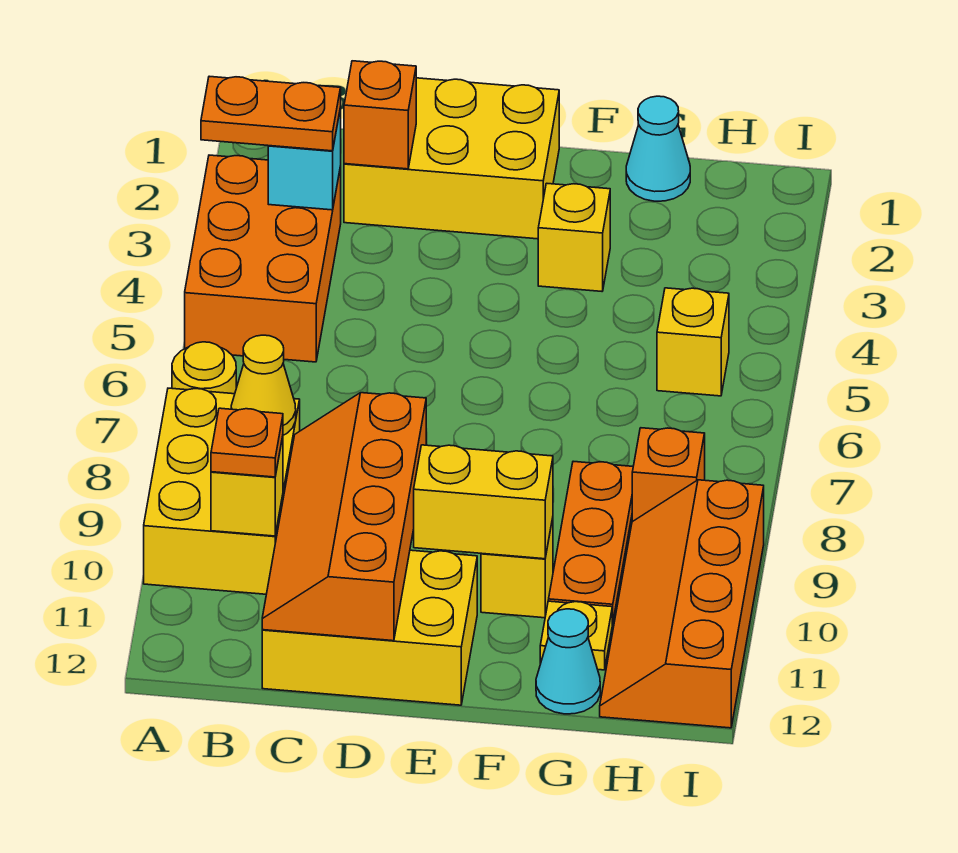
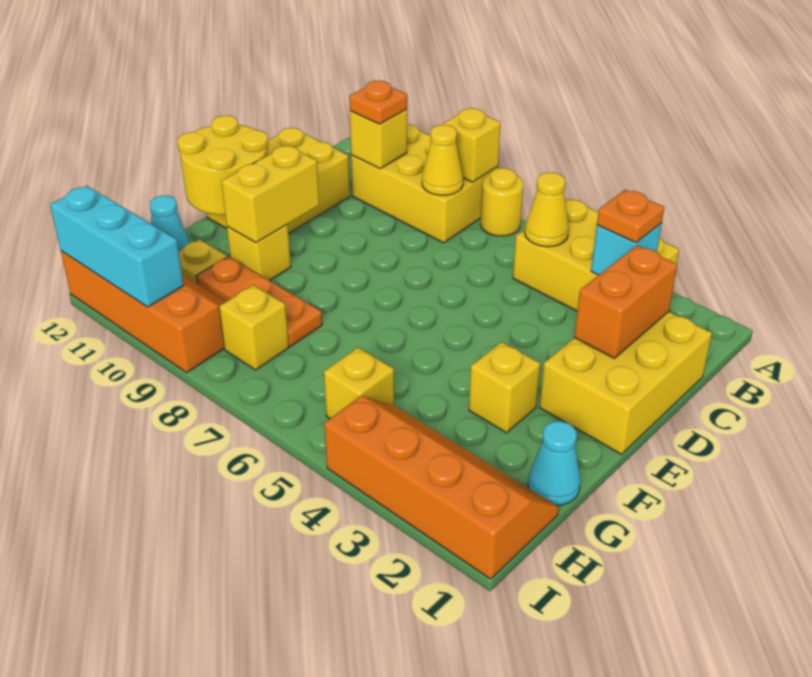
orange 2x3 brick [185,155,341,362] -> yellow 2x3 brick [513,199,679,311]
orange 1x2 plate [201,76,341,151] -> orange 1x1 plate [597,190,664,243]
none -> yellow 1x1 brick [442,108,501,182]
none -> yellow 1x1 cone [525,172,569,247]
orange 1x1 brick [344,61,416,169] -> orange 1x2 brick [574,245,677,358]
orange 2x4 slope [262,393,426,641] -> orange 2x4 slope moved to [324,396,559,579]
none -> yellow 2x2 round brick [178,116,268,215]
orange 1x1 brick [632,428,705,522] -> yellow 1x1 brick [219,285,289,370]
none -> cyan 1x3 brick [50,186,184,307]

